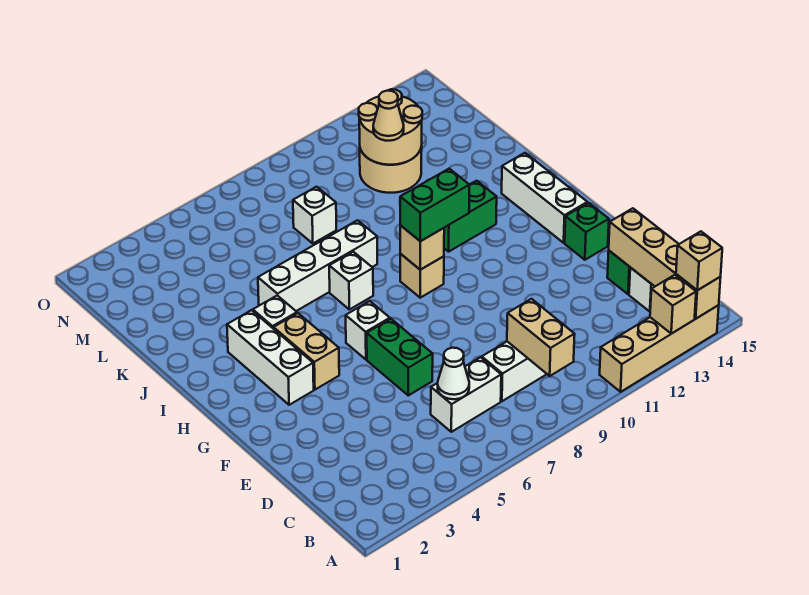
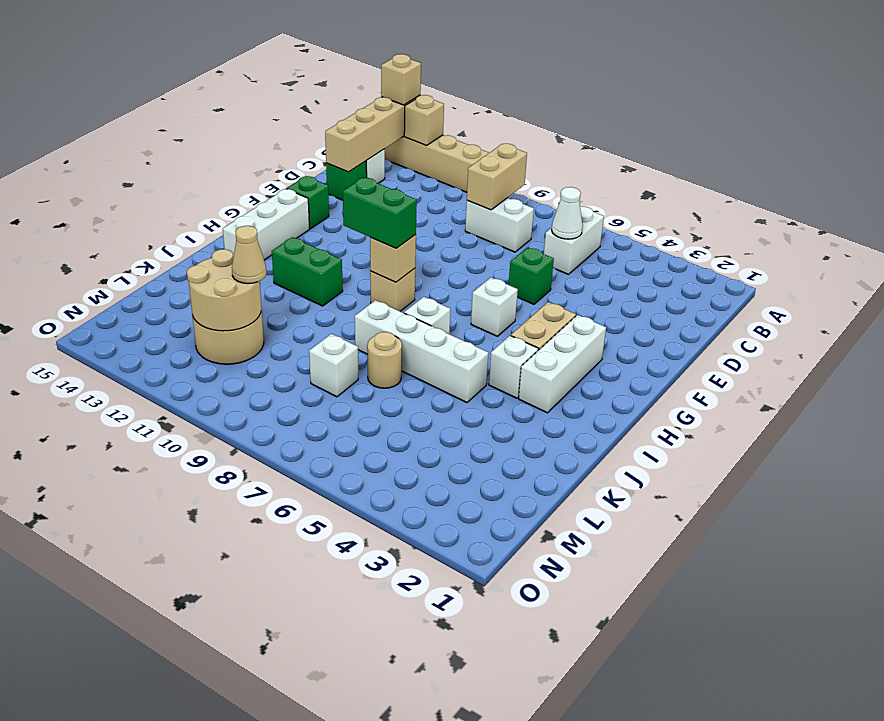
white 1x2 brick [431,357,501,432] -> white 1x2 brick turned to [544,207,604,274]
green 1x2 brick [367,319,433,395] -> green 1x1 brick [508,248,554,304]
none -> tan 1x1 round brick [367,332,402,388]

